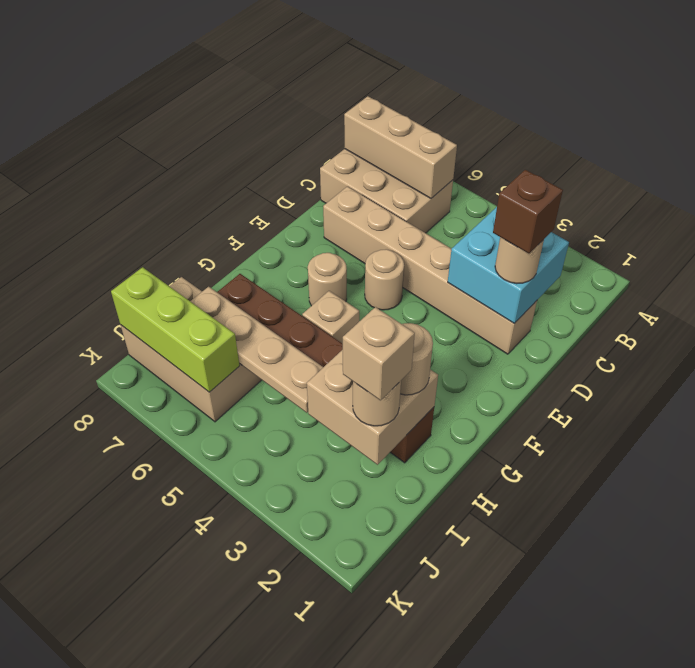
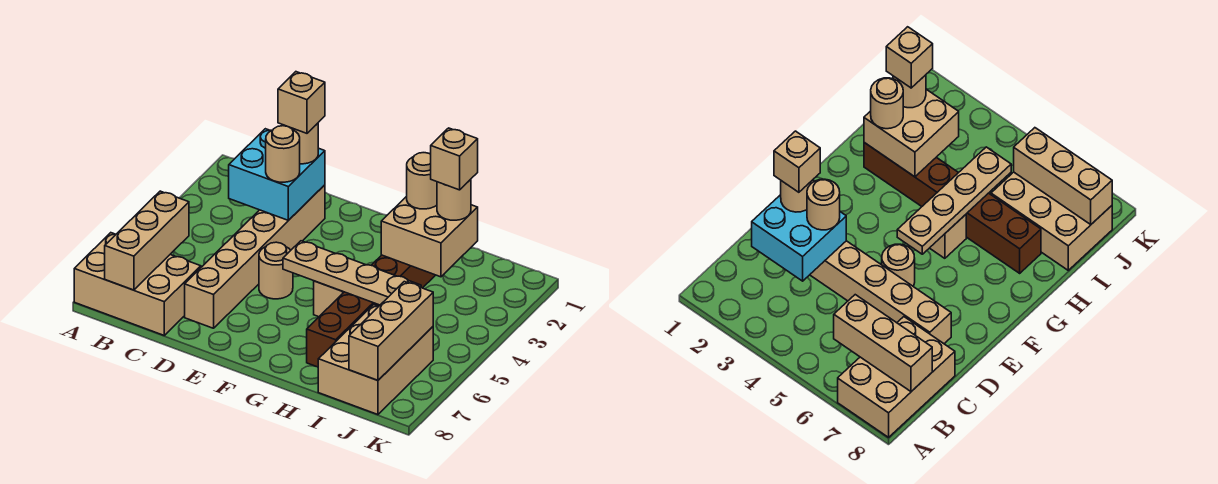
tan 2x3 brick [320,149,453,233] -> tan 2x3 brick turned to [74,233,201,335]
brown 1x1 brick [493,170,563,253] -> tan 1x1 brick [278,72,325,133]
tan 1x1 round brick [308,253,347,306] -> tan 1x1 round brick moved to [266,126,300,182]
tan 1x4 plate [190,287,323,413] -> tan 1x4 plate turned to [283,241,421,305]
lime 1x3 brick [111,267,240,392] -> tan 1x3 brick [349,282,433,380]

